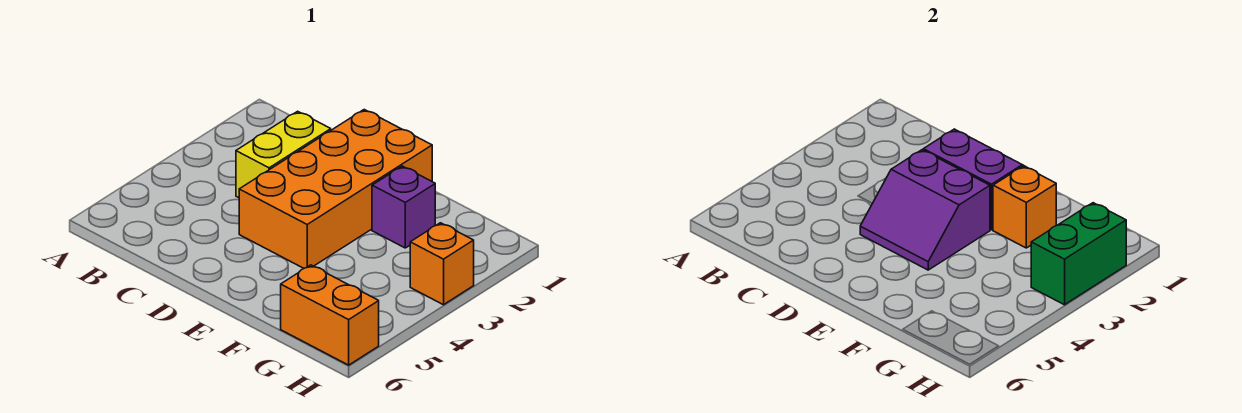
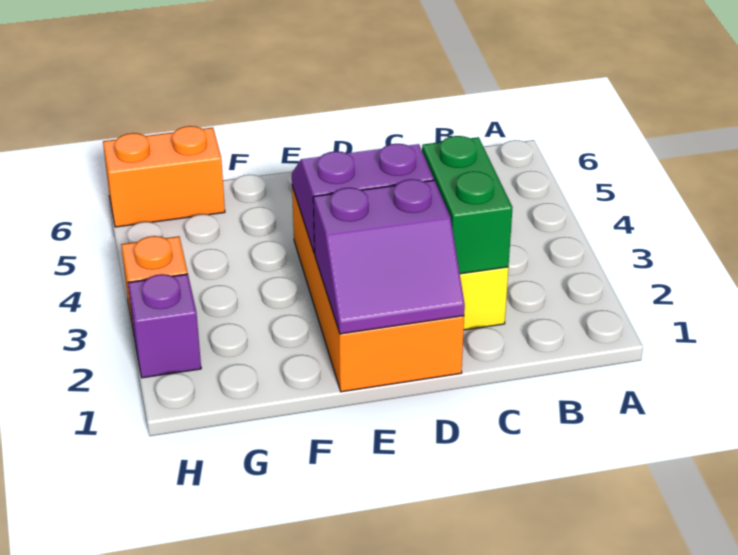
purple 1x1 brick [372,166,435,248] -> purple 1x1 brick moved to [128,274,201,378]
orange 1x1 brick [993,166,1056,248] -> none
green 1x2 brick [1031,203,1126,305] -> green 1x2 brick moved to [422,136,513,274]

